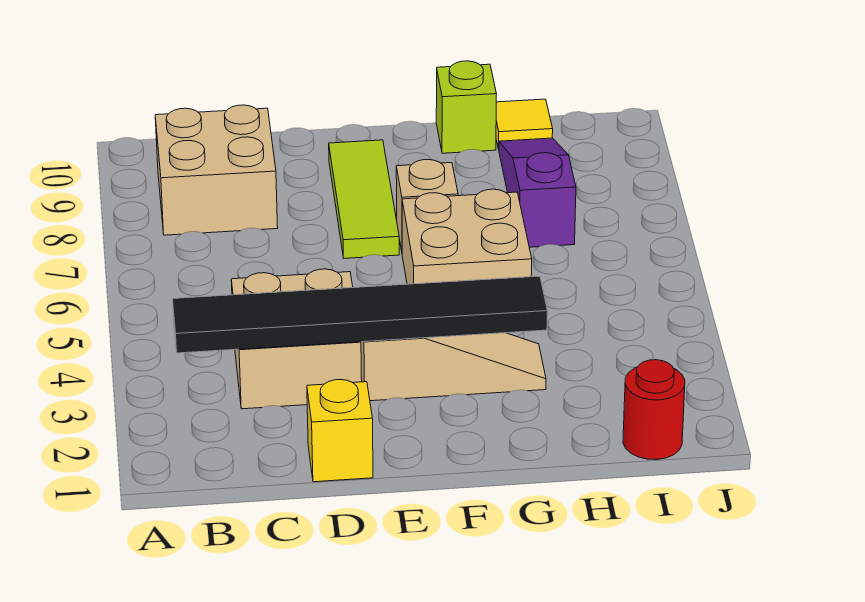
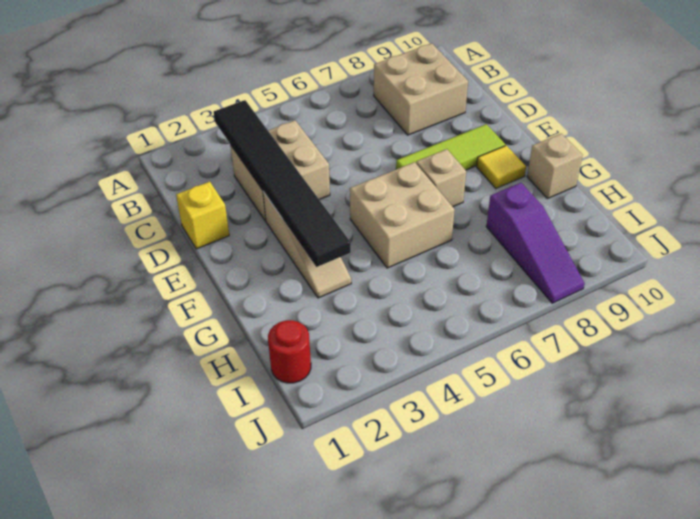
lime 1x1 brick [436,61,496,153] -> tan 1x1 brick [527,134,583,199]
purple 1x3 slope [499,138,576,247] -> purple 1x3 slope turned to [486,183,585,303]
yellow 1x1 tile [496,99,553,149] -> yellow 1x1 tile moved to [477,145,526,188]

